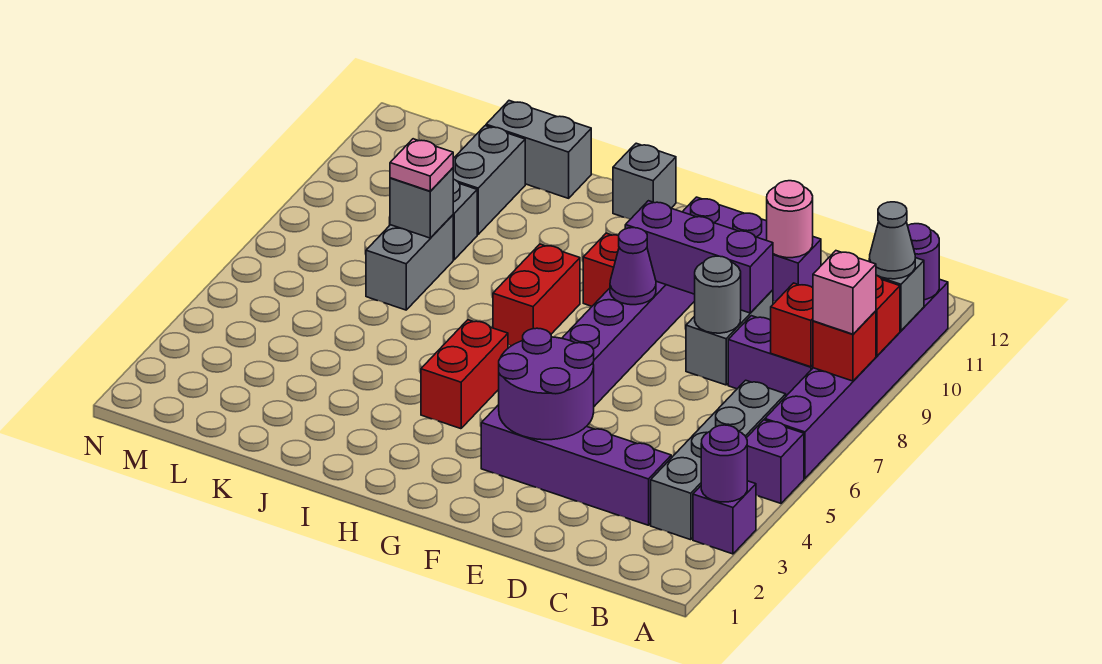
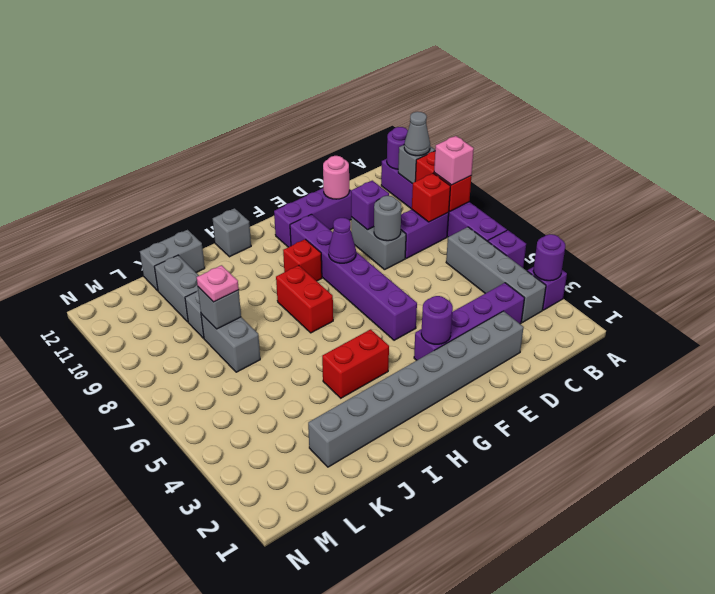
none -> grey 1x8 brick [308,311,524,467]
purple 1x3 brick [625,201,773,313] -> purple 1x1 brick [351,181,389,230]
purple 2x2 round brick [499,328,594,440] -> purple 1x1 round brick [421,296,453,344]
red 1x2 brick [421,320,508,429] -> red 1x2 brick turned to [322,329,389,398]

